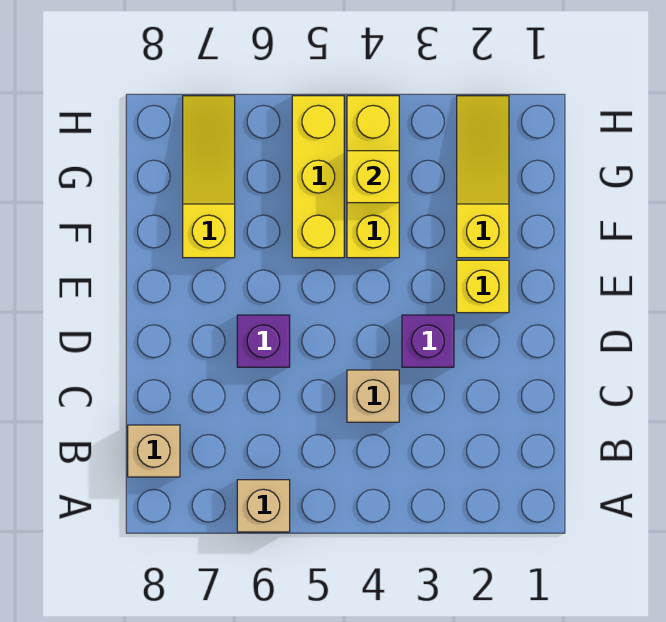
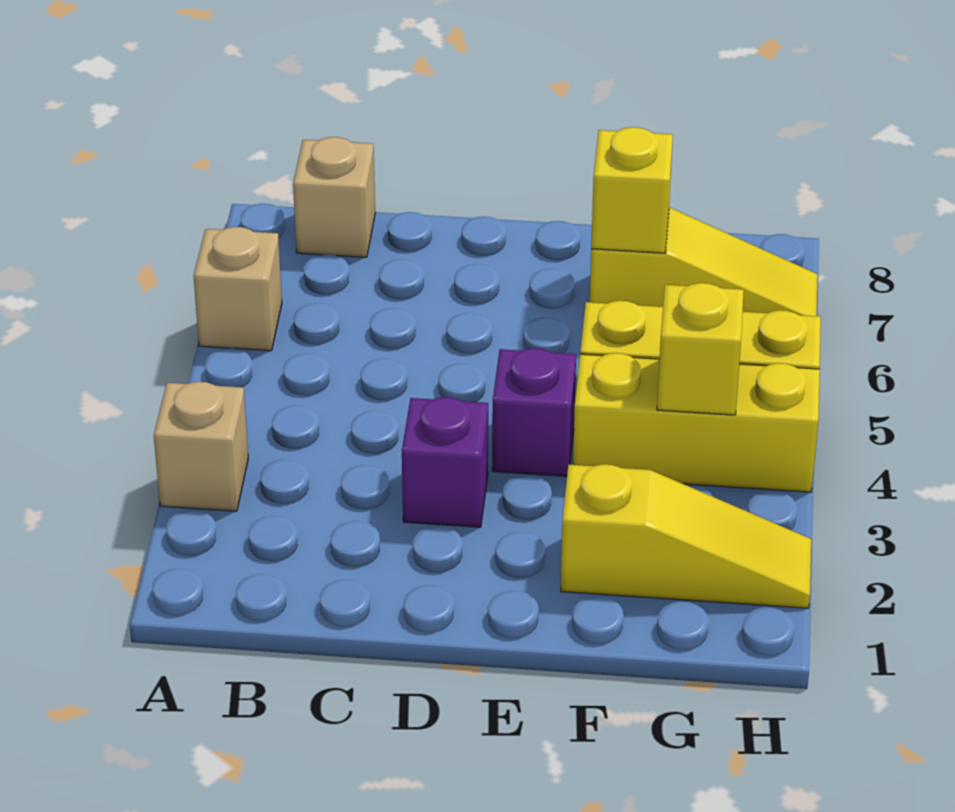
tan 1x1 brick [347,370,399,422] -> tan 1x1 brick moved to [154,382,248,511]
purple 1x1 brick [237,315,290,367] -> purple 1x1 brick moved to [492,348,576,476]
yellow 1x1 brick [457,260,509,313] -> yellow 1x1 brick moved to [591,127,673,253]

